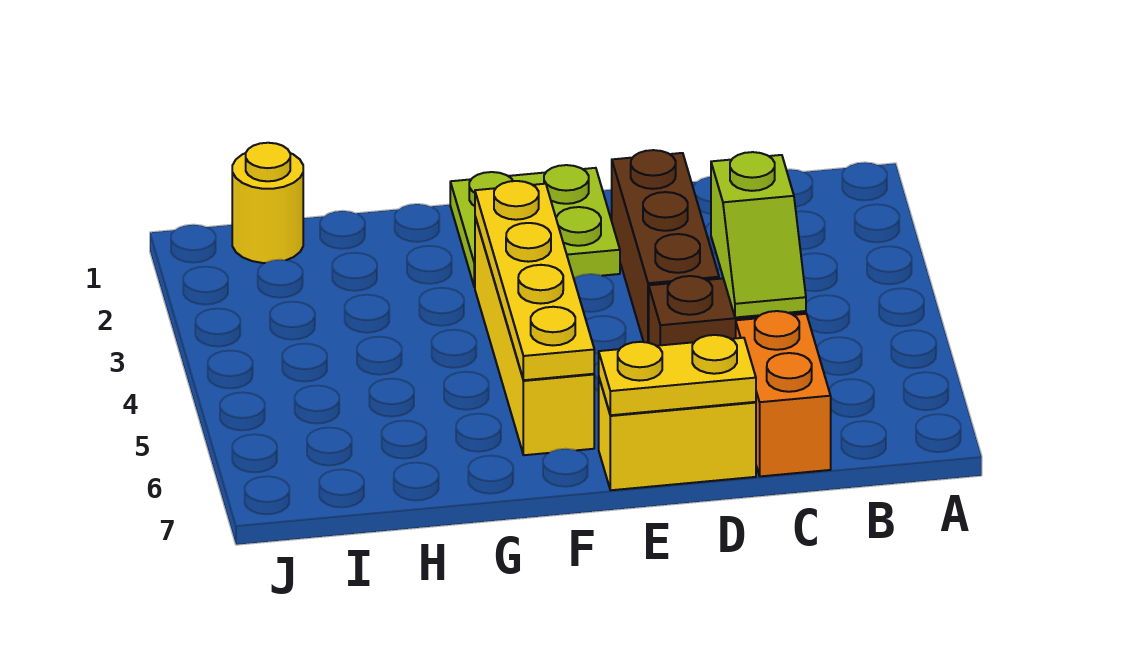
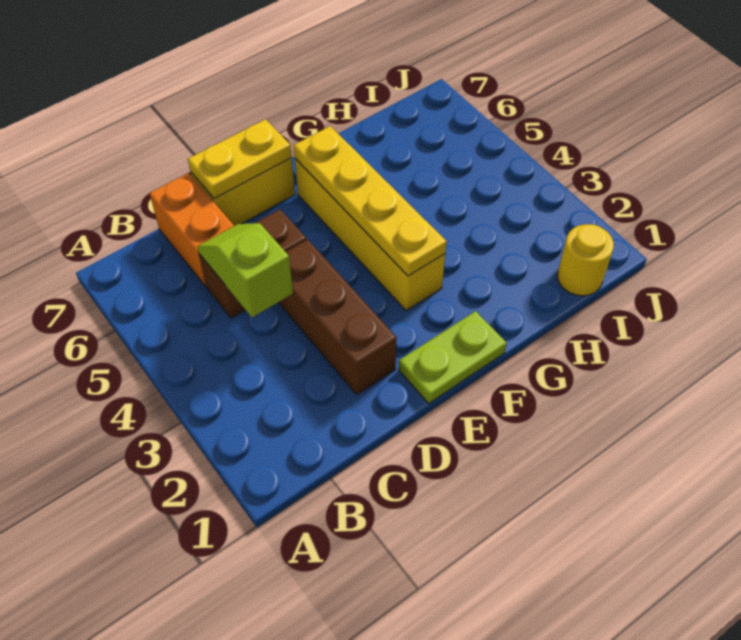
lime 2x2 plate [450,165,620,287] -> lime 1x2 plate [399,311,507,403]

